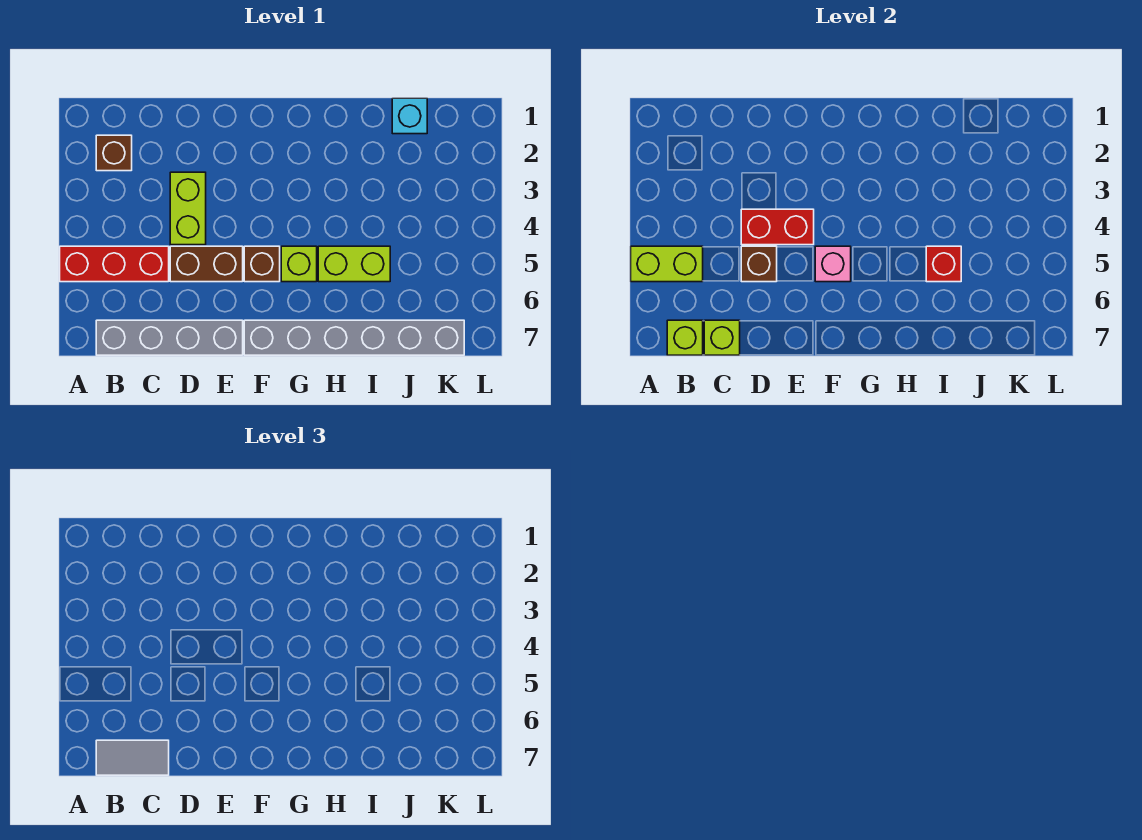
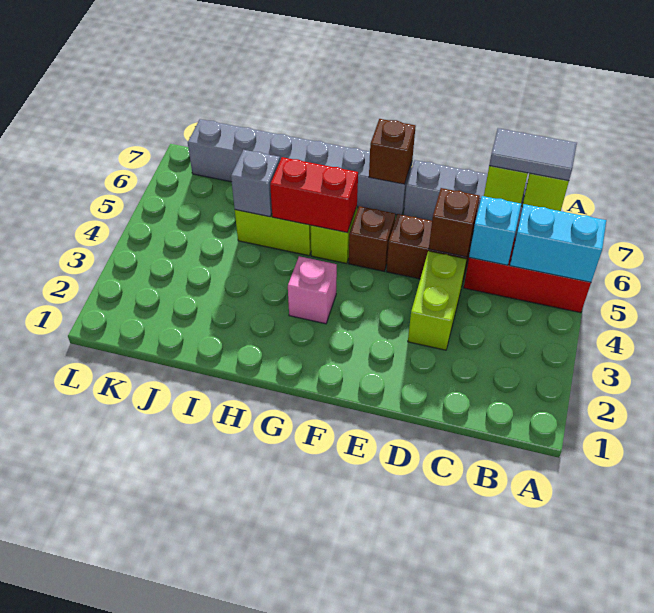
lime 1x2 brick [631,246,703,282] -> cyan 1x2 brick [510,204,606,282]
brown 1x1 brick [96,135,132,171] -> brown 1x1 brick moved to [369,119,416,184]
red 1x2 brick [741,209,814,245] -> red 1x2 brick moved to [270,157,358,233]
pink 1x1 brick [815,246,851,282] -> pink 1x1 brick moved to [288,256,337,324]
red 1x1 brick [926,246,961,282] -> grey 1x1 brick [231,150,280,217]
cyan 1x1 brick [392,98,427,134] -> cyan 1x1 brick moved to [469,196,521,265]

